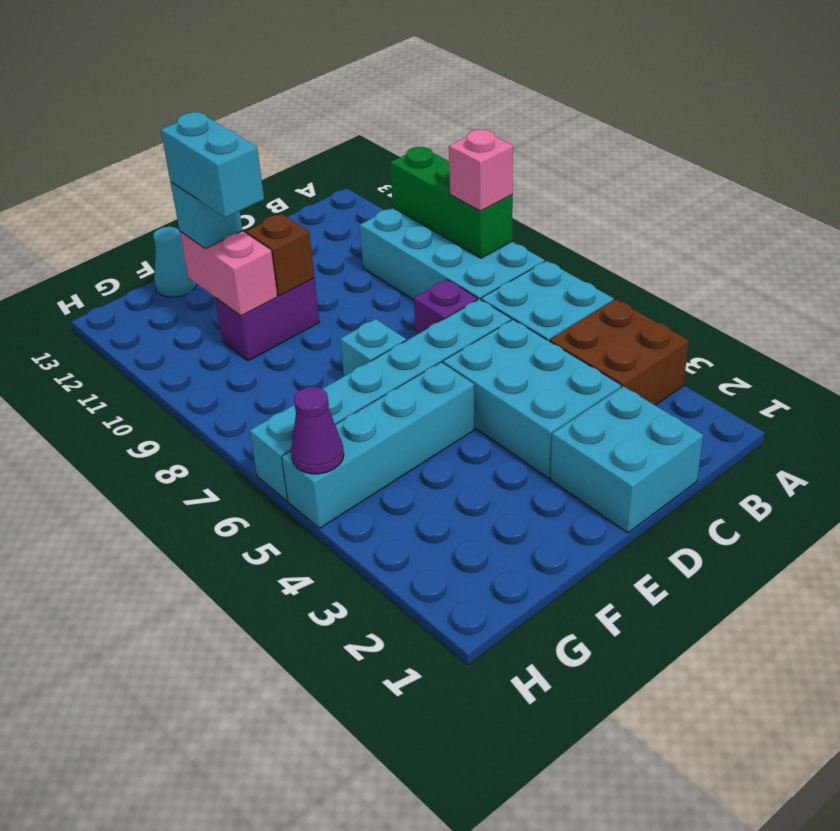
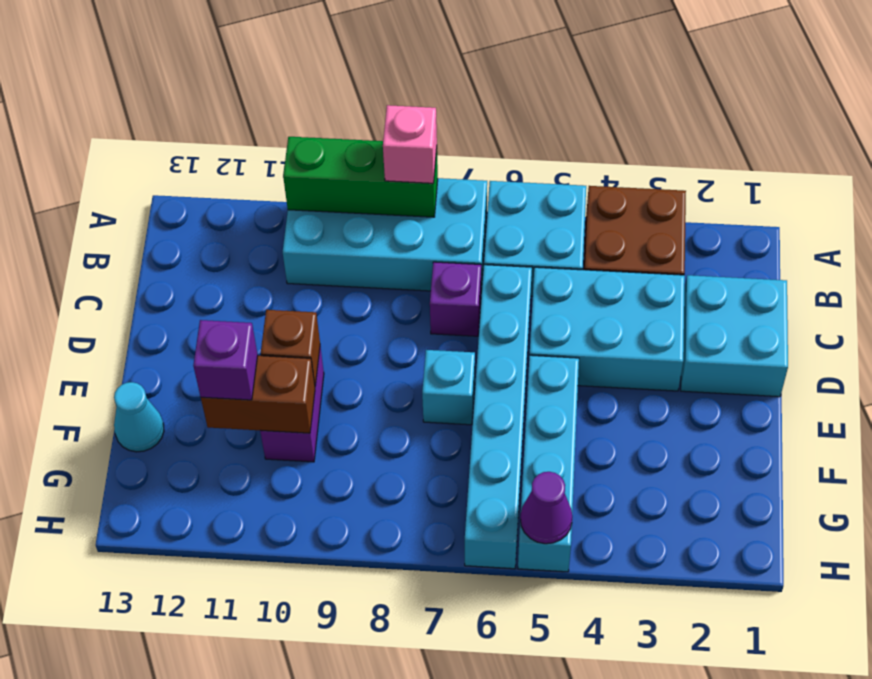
pink 1x2 brick [180,231,277,316] -> brown 1x2 brick [201,356,315,433]
cyan 1x2 brick [161,112,264,218] -> none
cyan 1x1 brick [171,182,243,248] -> purple 1x1 brick [193,320,258,400]

